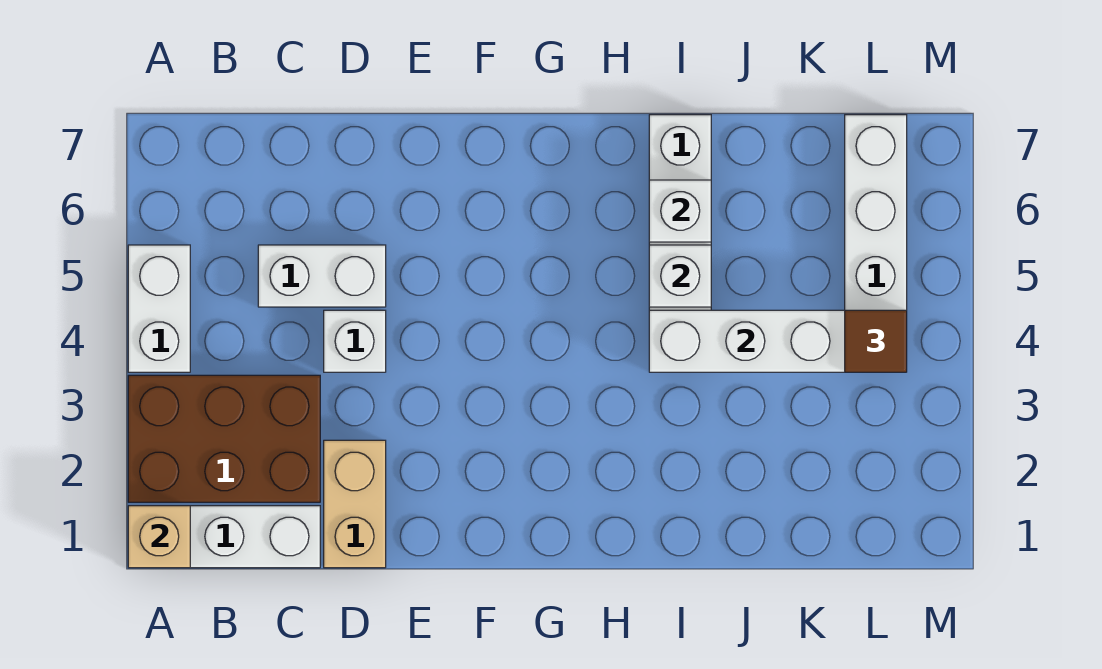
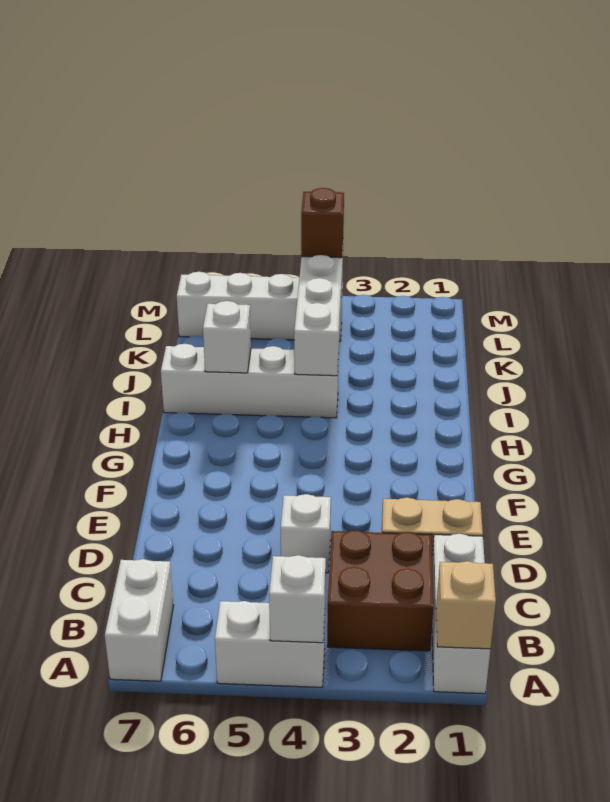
brown 2x3 brick [128,375,320,502] -> brown 2x2 brick [327,530,433,651]
white 1x2 brick [258,245,386,307] -> white 1x2 brick moved to [105,559,174,681]
white 1x1 brick [649,245,711,307] -> white 1x1 brick moved to [269,555,326,643]
brown 1x1 tile [845,310,907,372] -> brown 1x1 brick [301,188,344,258]

